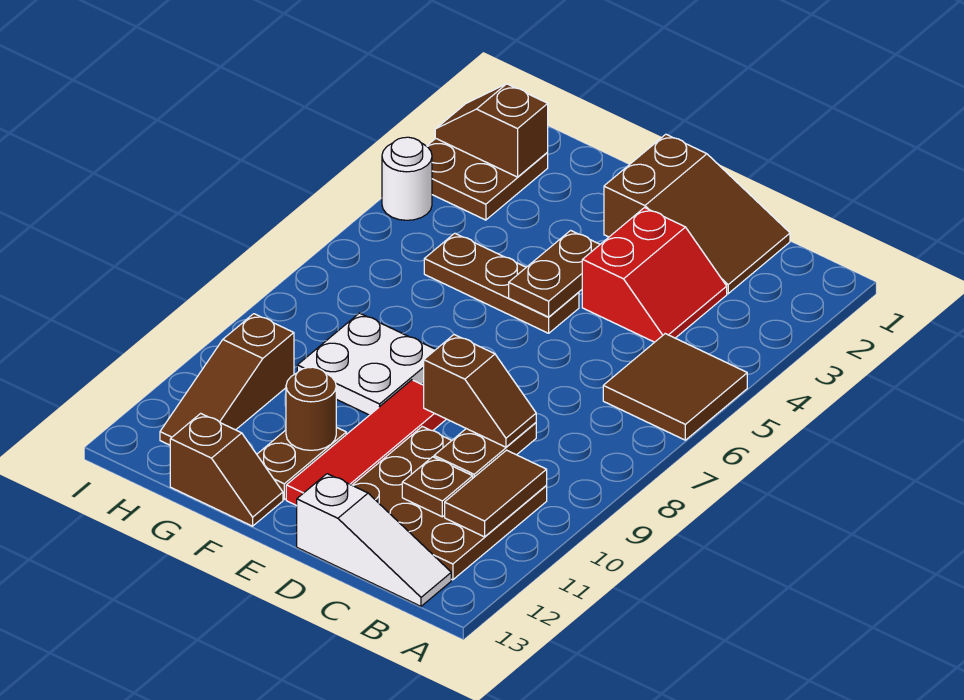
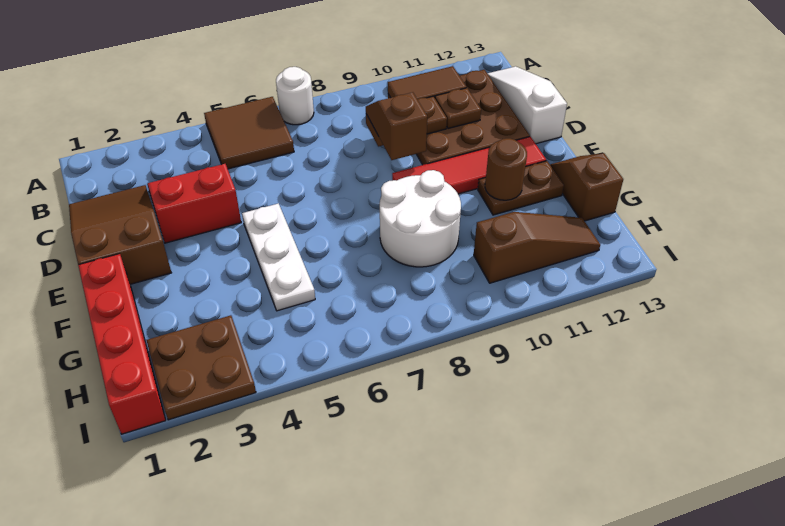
brown 1x2 plate [509,230,600,317] -> none
brown 1x3 plate [424,233,579,333] -> white 1x3 plate [242,203,315,311]
none -> red 1x4 brick [78,254,166,434]
white 2x2 plate [297,313,436,415] -> white 2x2 round brick [380,170,461,267]
brown 1x2 slope [435,84,548,177] -> none
white 1x1 round brick [382,137,432,220] -> white 1x1 round brick moved to [276,67,314,125]

